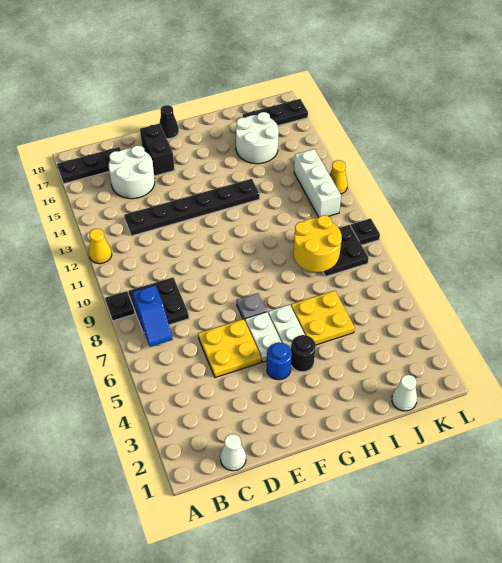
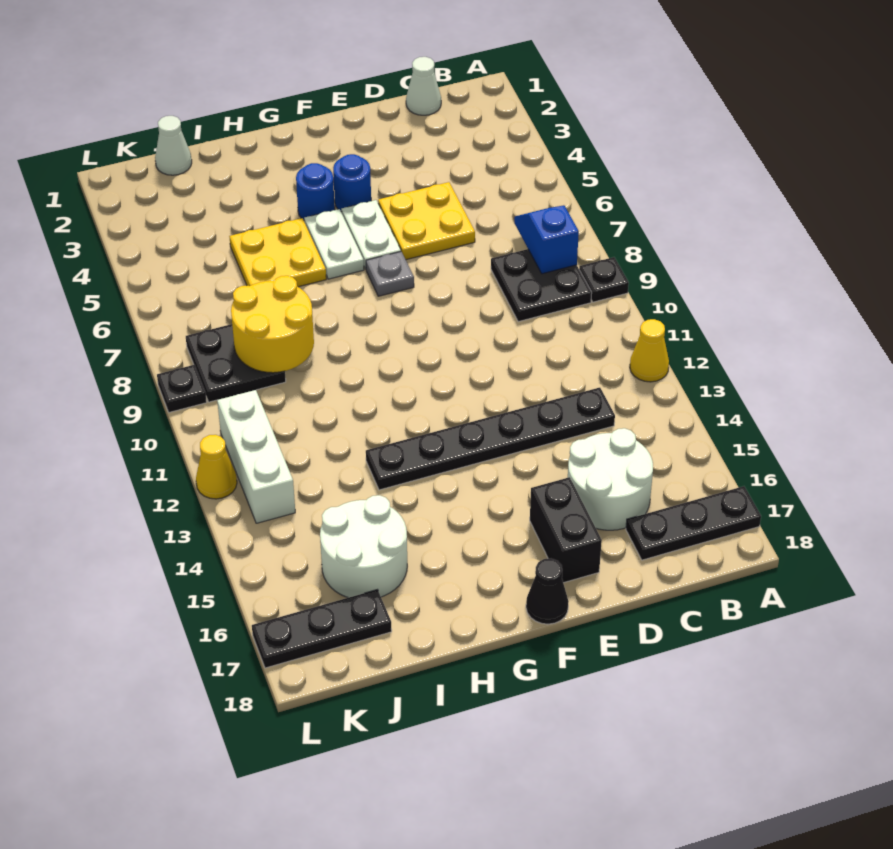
black 1x1 round brick [291,335,316,372] -> blue 1x1 round brick [296,163,335,220]

